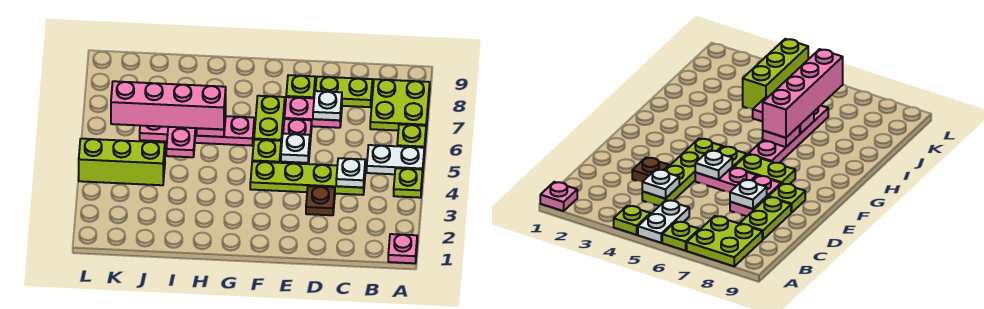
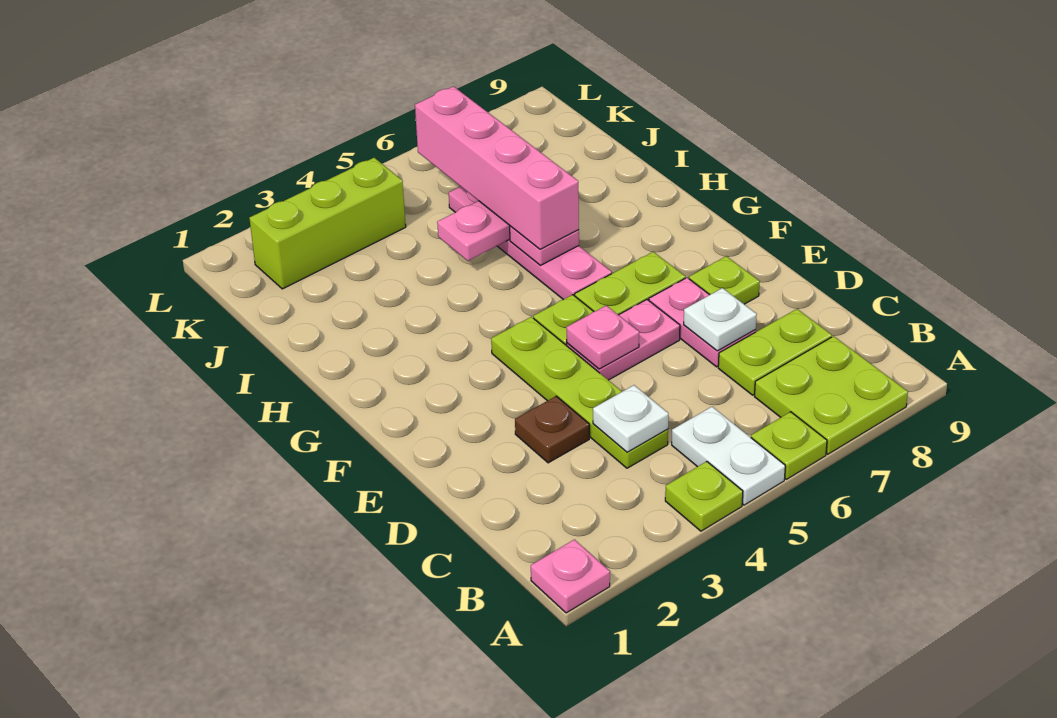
lime 1x2 plate [315,77,372,107] -> lime 1x2 plate turned to [718,309,832,395]
white 1x1 plate [281,134,310,163] -> pink 1x1 plate [566,306,639,369]
lime 1x3 brick [79,139,165,185] -> lime 1x3 brick turned to [249,158,406,289]

